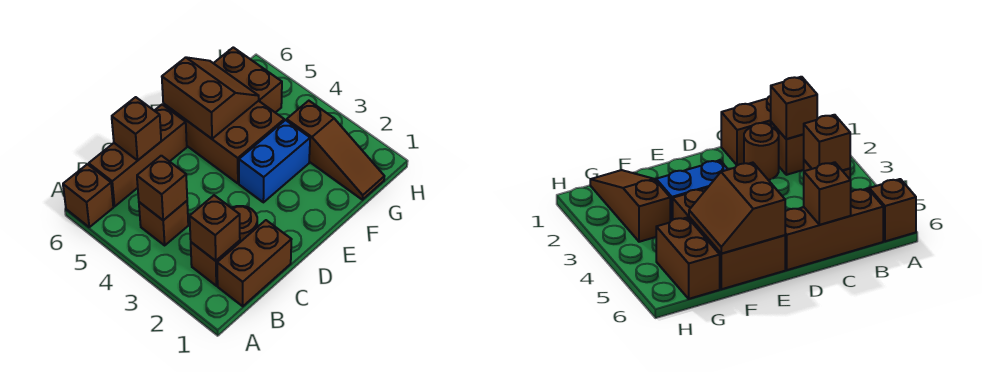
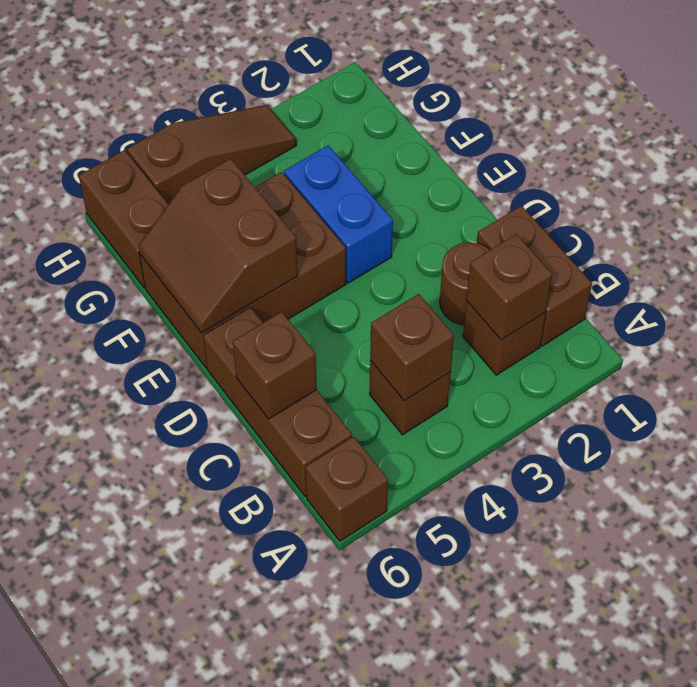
brown 2x2 slope [162,57,259,139] -> brown 2x2 slope turned to [138,159,298,333]
brown 1x3 slope [287,101,384,200] -> brown 1x3 slope moved to [127,105,296,204]
brown 1x2 brick [214,47,282,113] -> brown 1x2 brick turned to [79,150,168,288]

